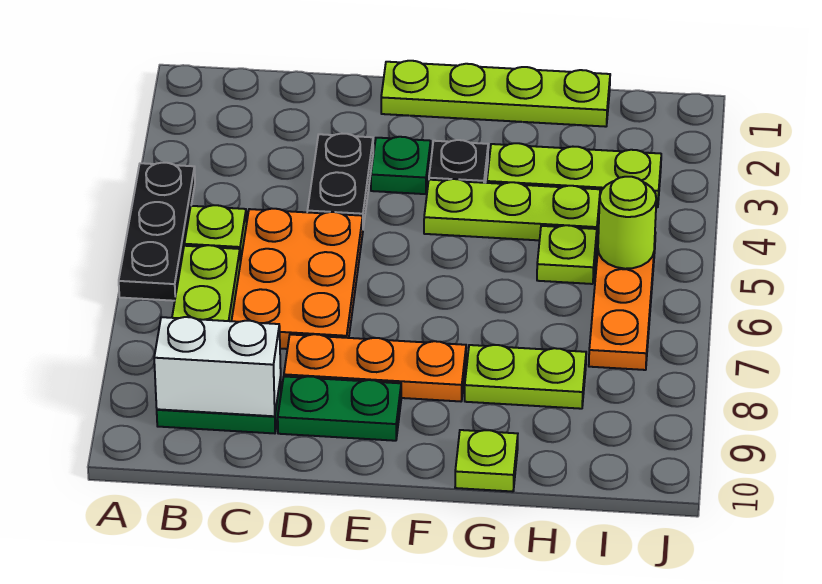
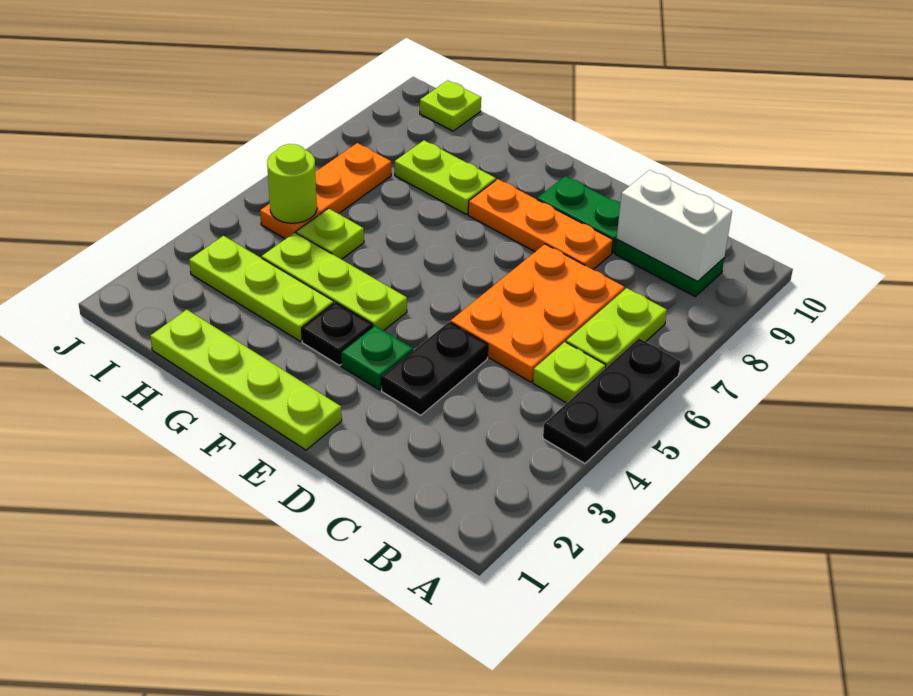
lime 1x1 plate [455,430,518,492] -> lime 1x1 plate moved to [420,80,481,131]

